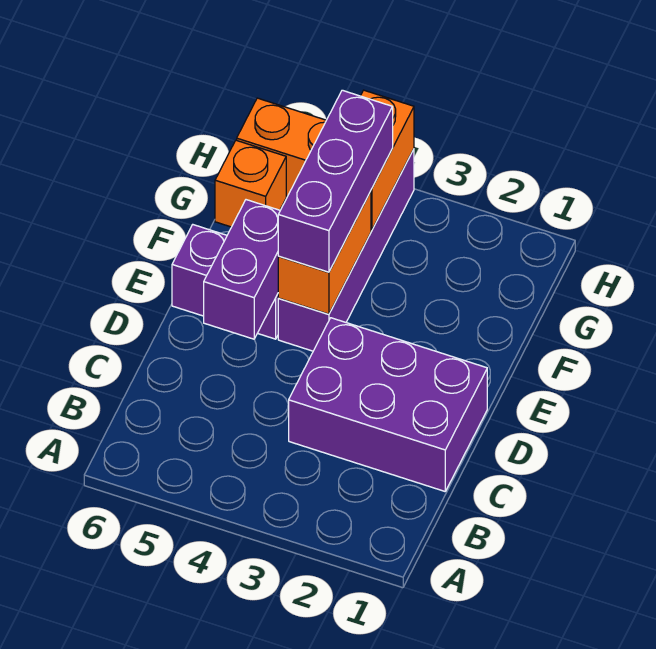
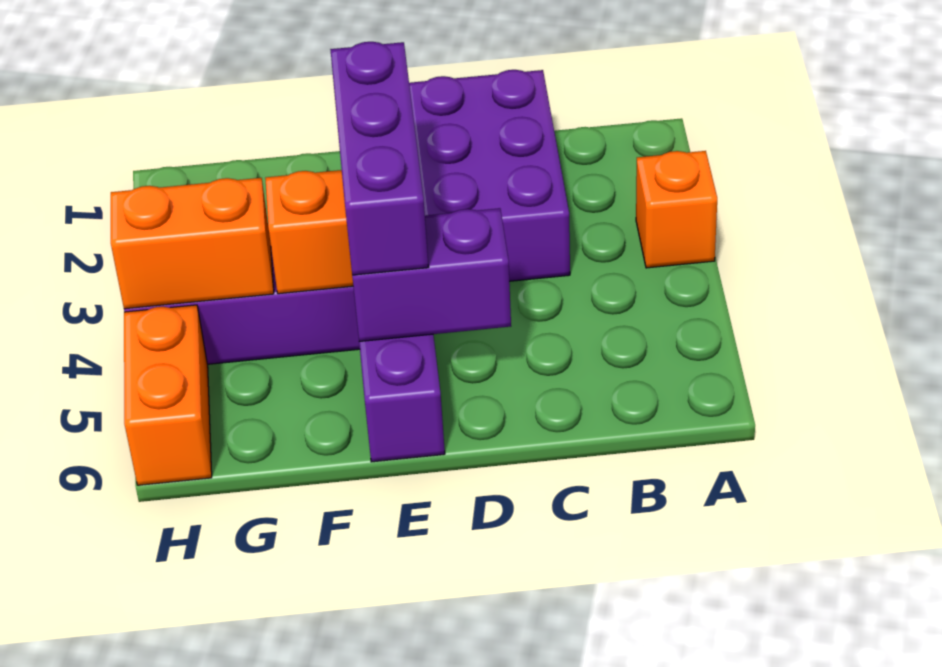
purple 1x3 brick [278,90,393,272] -> purple 1x3 brick turned to [330,42,428,275]
orange 1x1 brick [215,140,286,227] -> orange 1x1 brick moved to [636,151,717,268]

